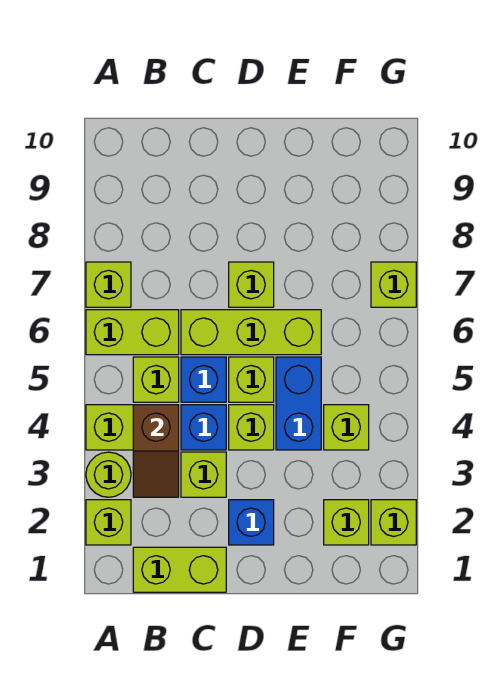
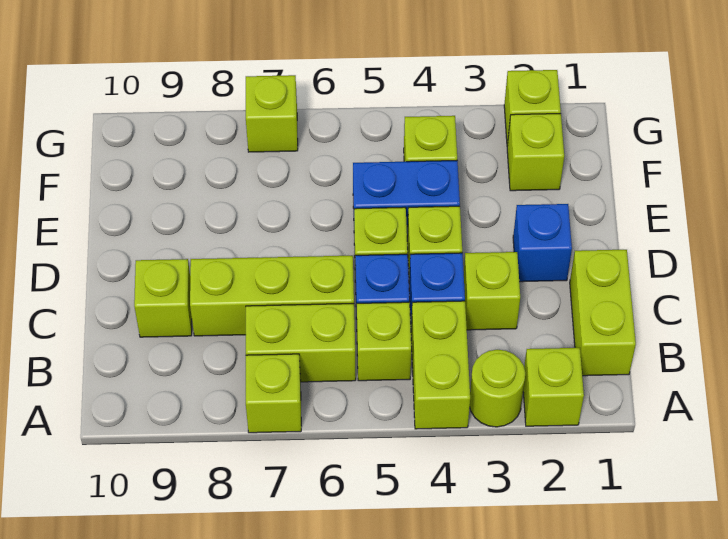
lime 1x2 brick [86,310,179,355] -> lime 1x2 brick turned to [246,304,356,382]
brown 1x2 slope [133,405,179,497] -> none
lime 1x3 brick [181,310,321,355] -> lime 1x3 brick turned to [190,256,354,336]
lime 1x1 brick [229,262,274,307] -> lime 1x1 brick moved to [134,259,192,337]

